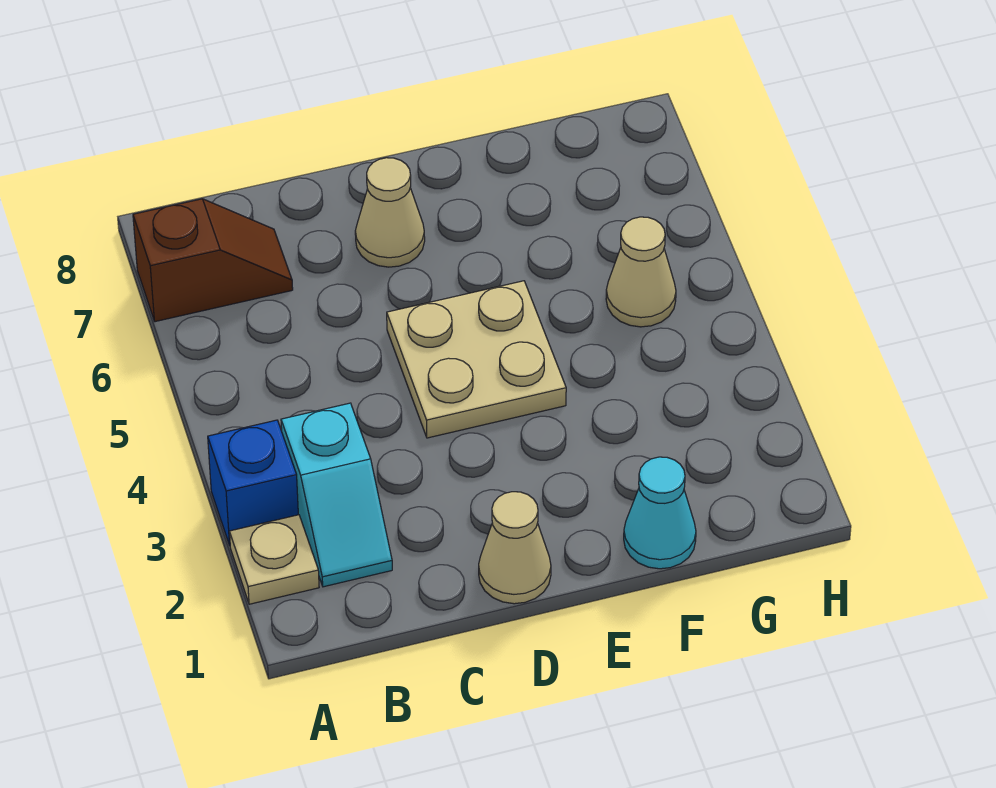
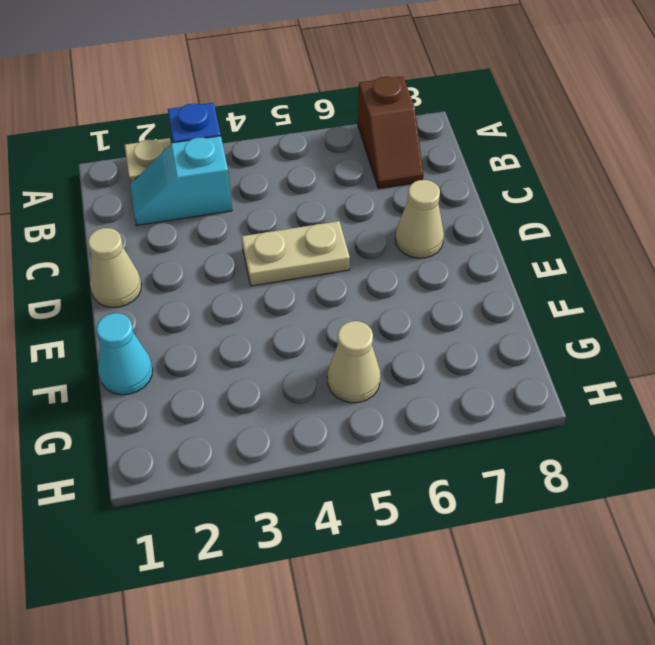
tan 2x2 plate [387,281,566,438] -> tan 1x2 plate [242,221,350,286]

